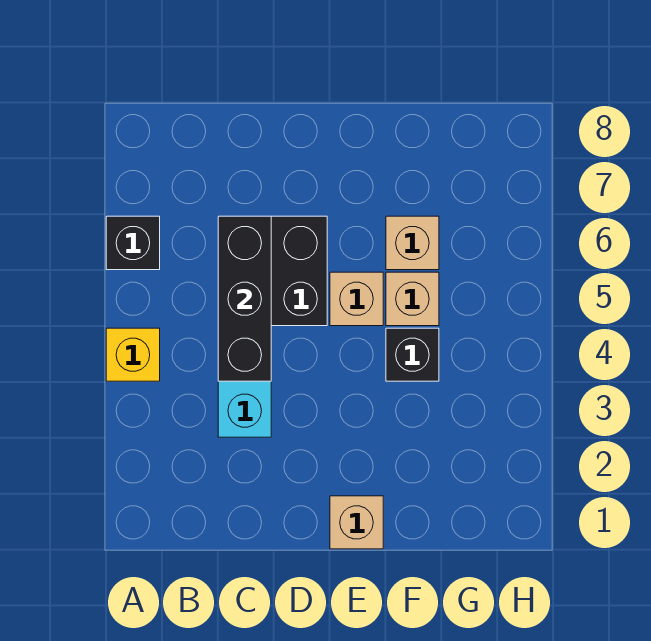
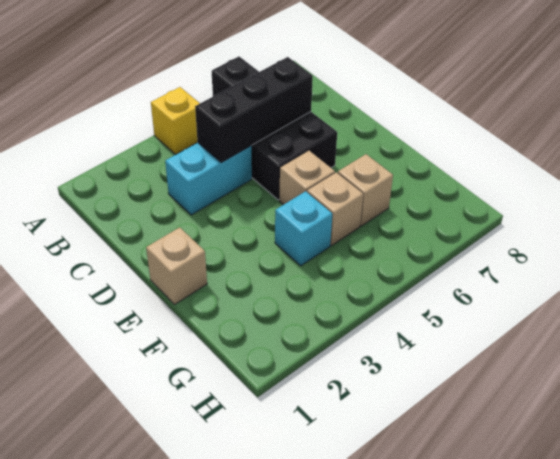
black 1x1 brick [386,328,439,381] -> cyan 1x1 brick [275,191,332,266]

